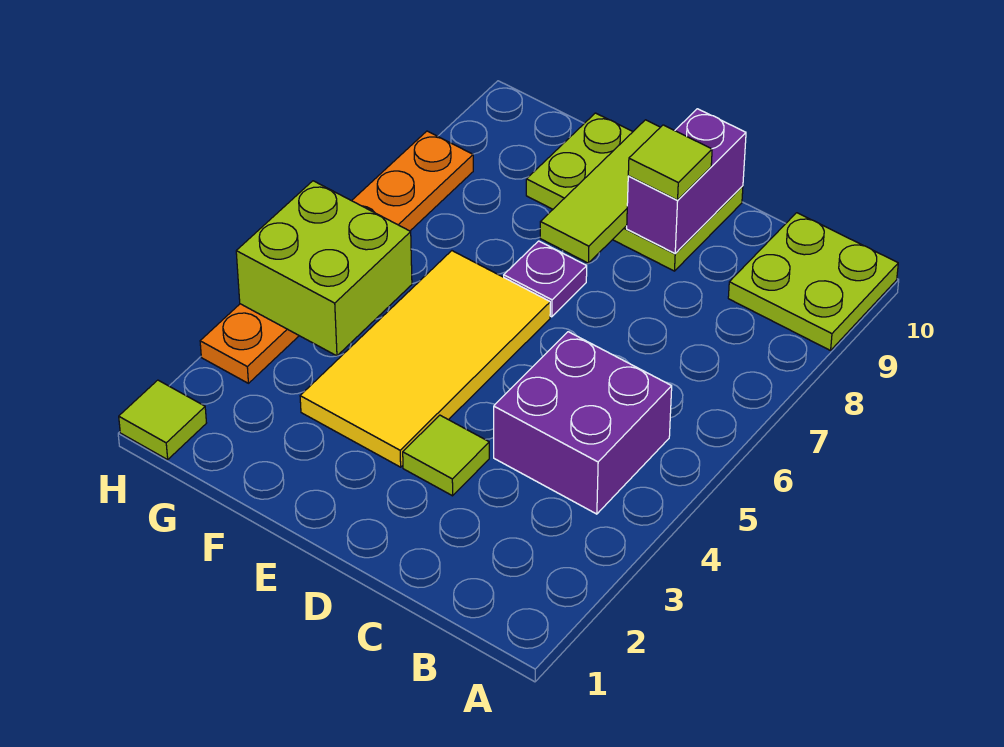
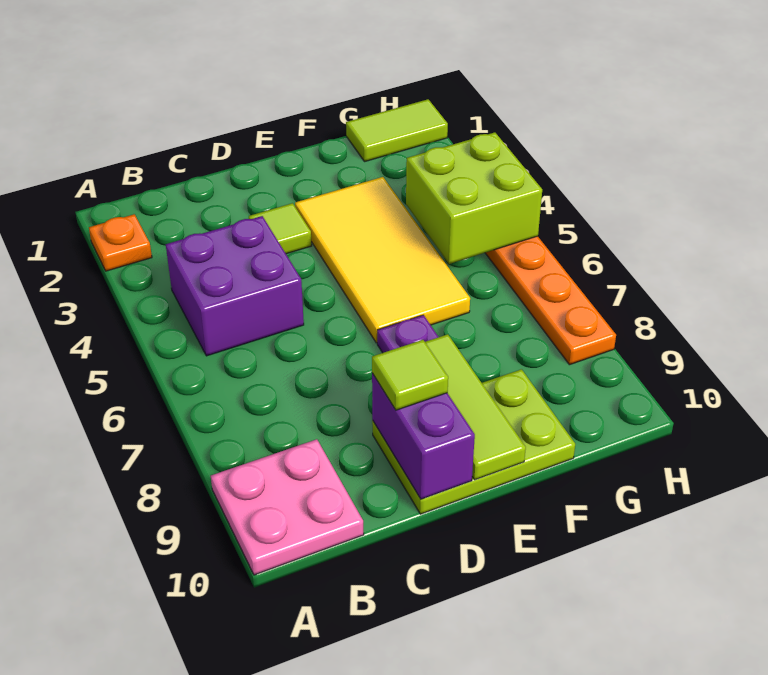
none -> orange 1x1 plate [89,214,152,271]
lime 2x2 plate [728,213,898,351] -> pink 2x2 plate [211,439,364,575]
lime 1x1 tile [119,380,206,460] -> lime 1x2 tile [346,99,448,162]

